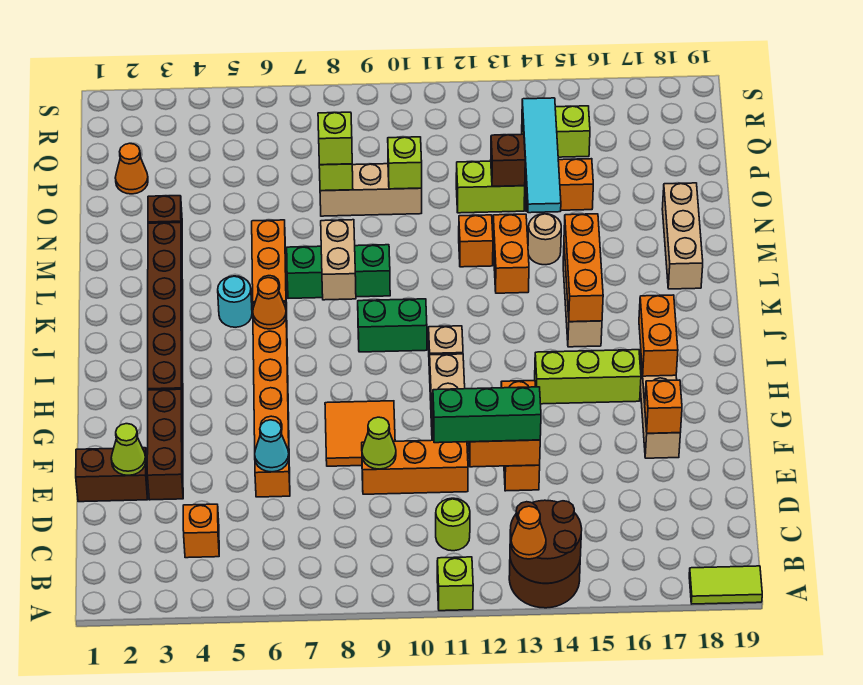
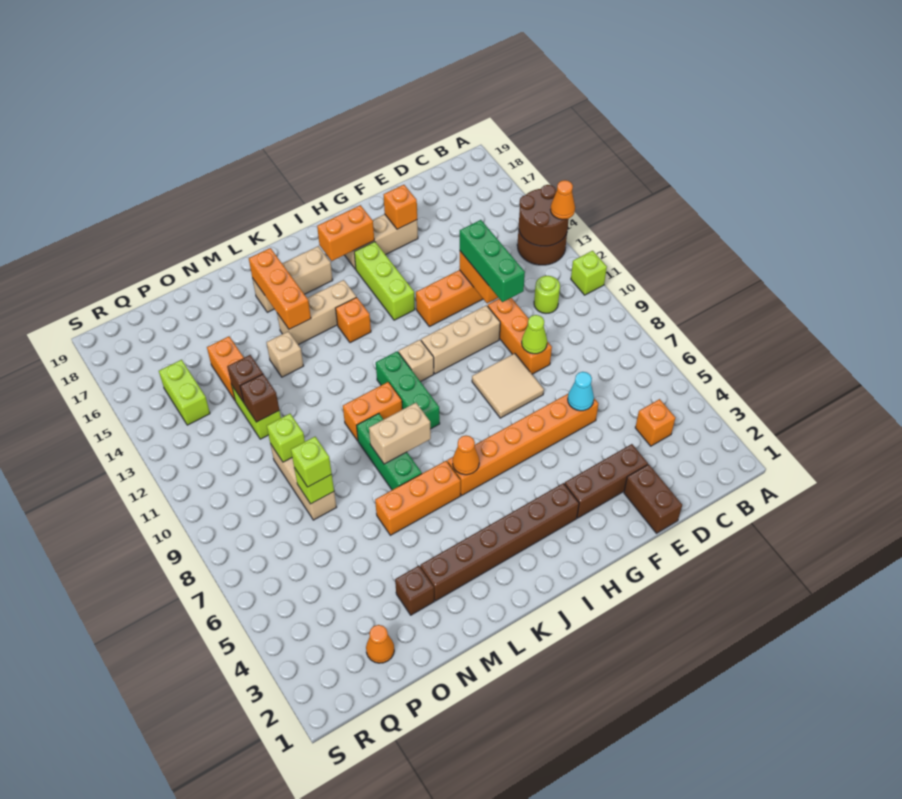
lime 1x2 tile [689,566,762,604] -> none
lime 1x1 cone [111,424,146,475] -> none
orange 2x2 tile [325,401,395,466] -> tan 2x2 tile [472,353,544,418]
green 1x2 brick [358,299,427,352] -> green 1x3 brick [376,351,440,429]
orange 1x3 brick [564,214,603,322] -> orange 1x3 brick turned to [249,248,311,329]
cyan 1x1 round brick [218,276,252,327] -> none
orange 1x2 brick [493,214,529,293] -> orange 1x2 brick moved to [343,382,402,441]
tan 1x3 brick [662,183,703,289] -> tan 1x3 brick moved to [252,246,333,312]
orange 1x1 brick [459,215,493,267] -> orange 1x1 brick moved to [336,297,371,343]
tan 1x1 round brick [528,214,561,265] -> tan 1x1 brick [267,331,303,377]
cyan 1x4 tile [522,98,561,213] -> none
none -> brown 1x1 brick [240,374,279,422]

